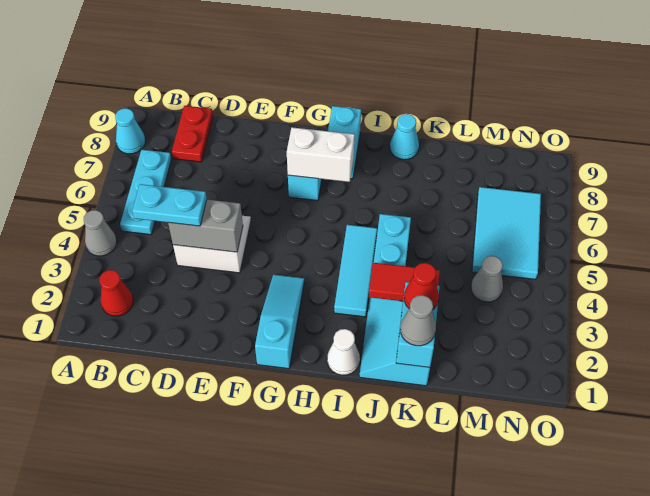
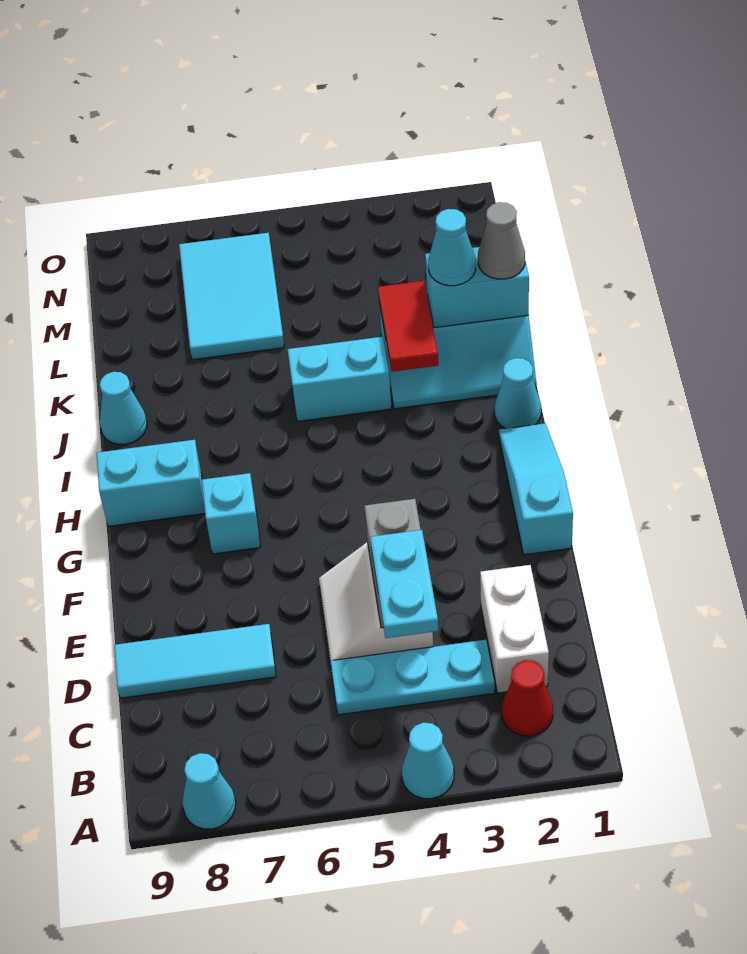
grey 1x1 cone [84,210,117,256] -> cyan 1x1 cone [402,723,454,799]
cyan 1x3 plate [120,150,171,235] -> cyan 1x3 plate moved to [330,640,495,715]
red 1x2 plate [172,106,213,162] -> none
cyan 1x3 slope [255,275,304,369] -> cyan 1x3 slope turned to [499,423,573,555]
white 1x2 brick [287,127,355,182] -> white 1x2 brick moved to [480,565,549,693]
white 1x1 cone [327,329,360,375] -> cyan 1x1 cone [495,358,541,429]
cyan 1x3 tile [334,225,377,317] -> cyan 1x3 tile moved to [114,624,276,698]
red 1x1 cone [404,263,439,309] -> cyan 1x1 cone [428,209,476,286]
grey 1x1 cone [471,256,503,302] -> none
cyan 2x3 tile [472,187,541,279] -> cyan 2x3 tile turned to [179,233,284,360]

